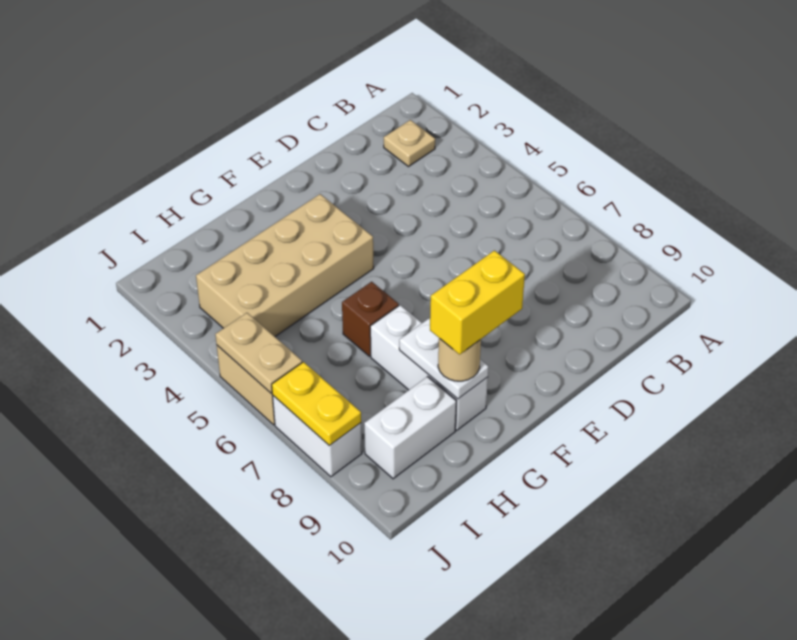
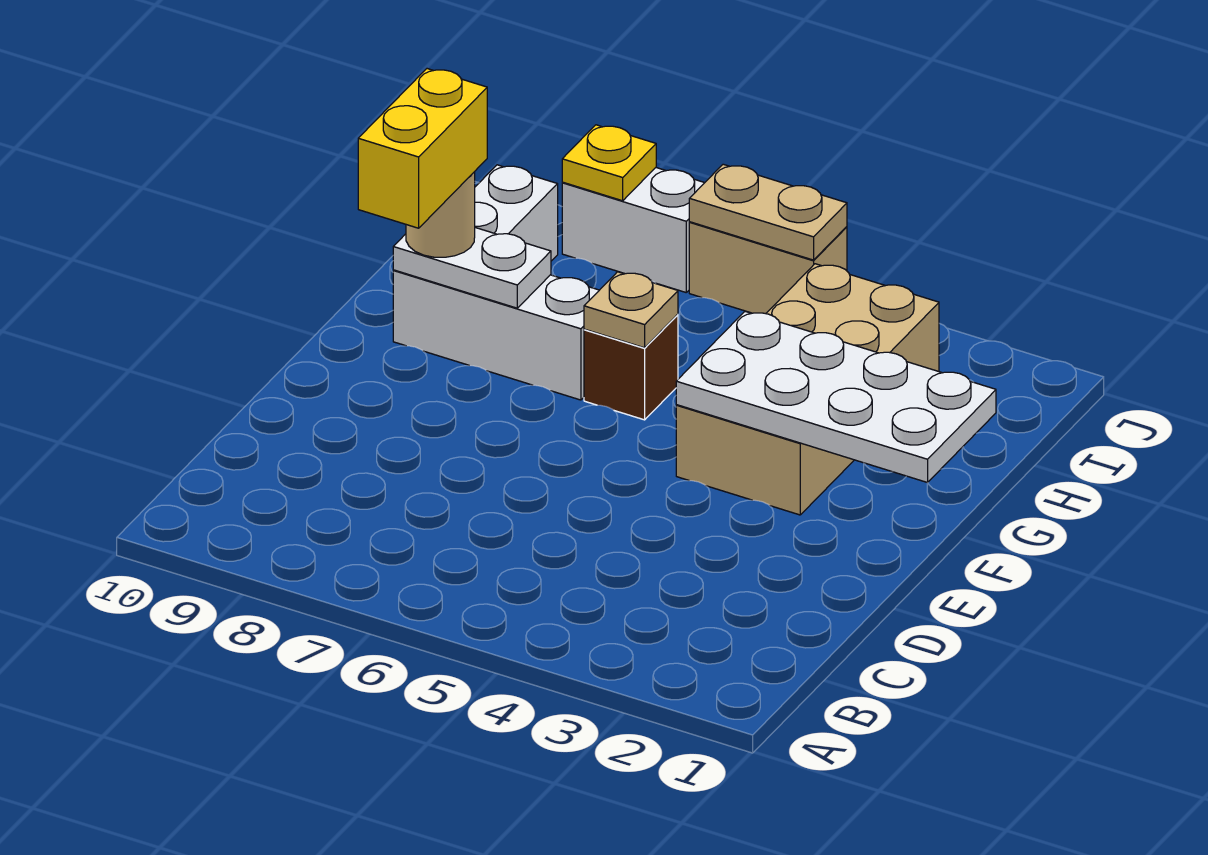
tan 1x1 plate [384,120,435,167] -> tan 1x1 plate moved to [584,272,678,348]
none -> white 2x4 plate [676,312,996,483]
yellow 1x2 plate [272,362,361,446] -> yellow 1x1 plate [562,125,656,201]

